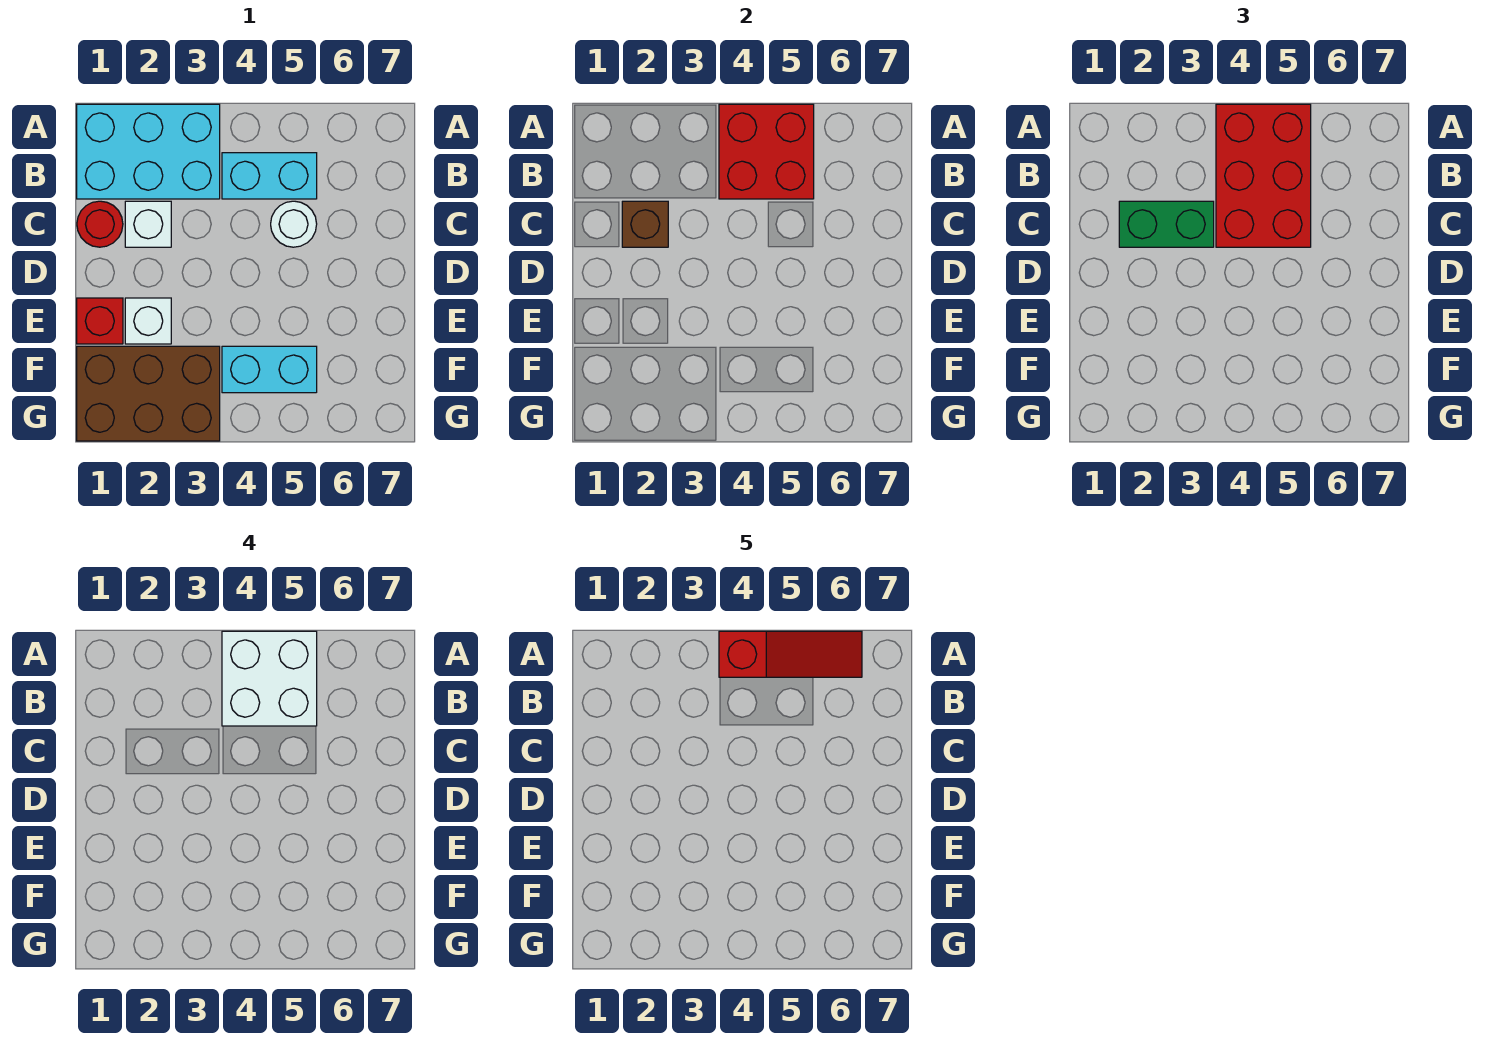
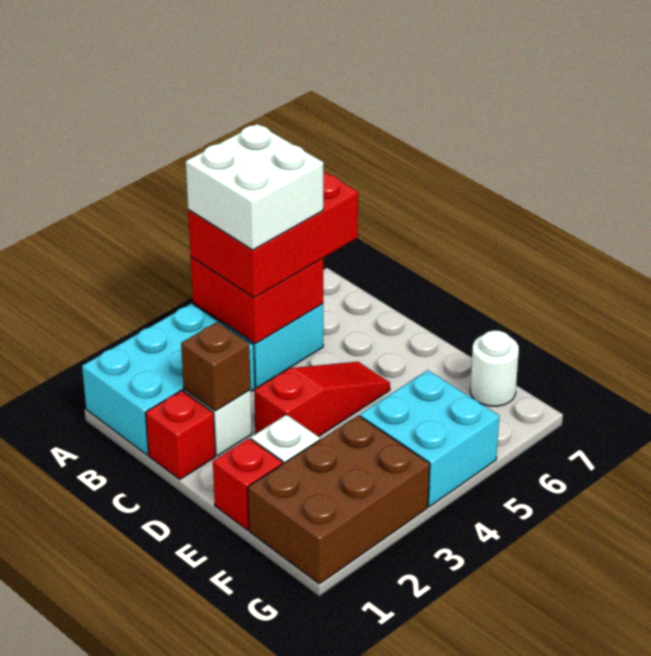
red 2x3 brick [1216,104,1311,247] -> red 2x3 brick turned to [188,171,358,298]
red 1x3 slope [719,631,862,677] -> red 1x3 slope moved to [254,362,390,437]
red 1x1 round brick [77,201,123,247] -> red 1x1 brick [146,391,215,479]
green 1x2 brick [1119,201,1214,247] -> none
white 1x1 round brick [271,201,317,247] -> white 1x1 round brick moved to [470,330,519,406]
cyan 1x2 brick [222,346,317,393] -> cyan 2x2 brick [360,370,499,507]

